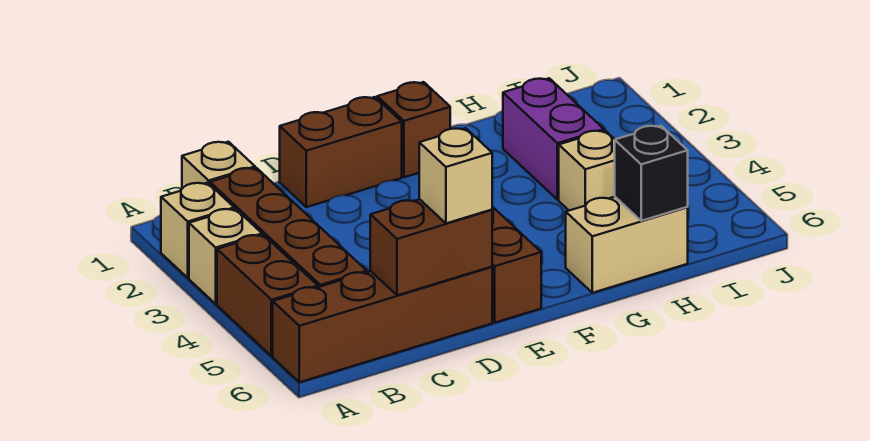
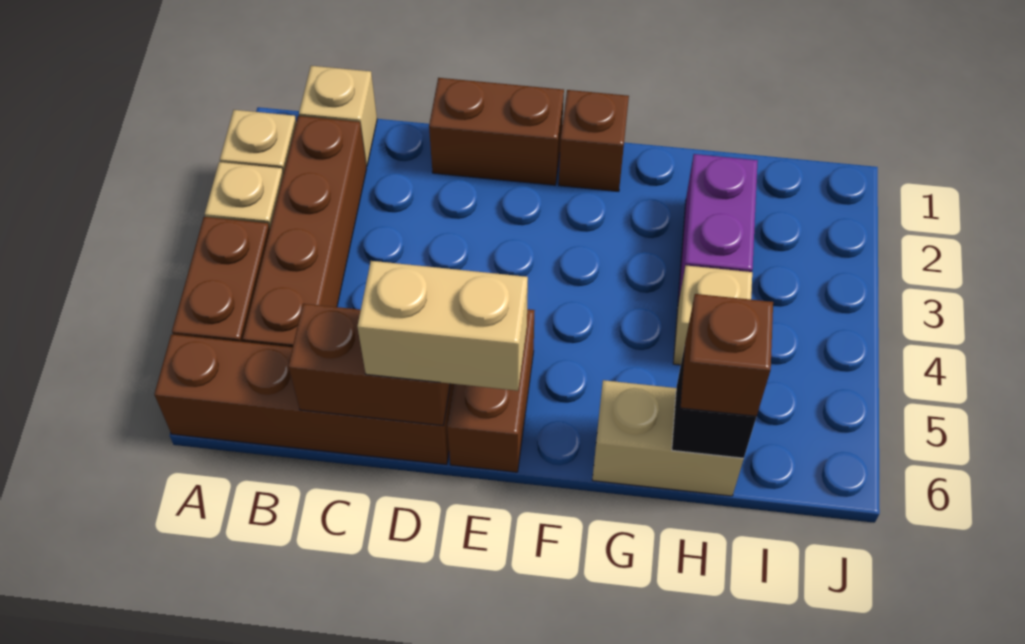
tan 1x1 brick [419,128,492,223] -> tan 1x2 brick [357,261,528,391]
none -> brown 1x1 brick [680,294,773,416]

